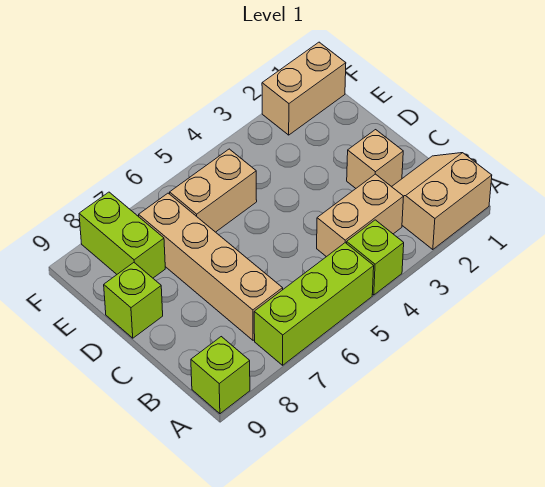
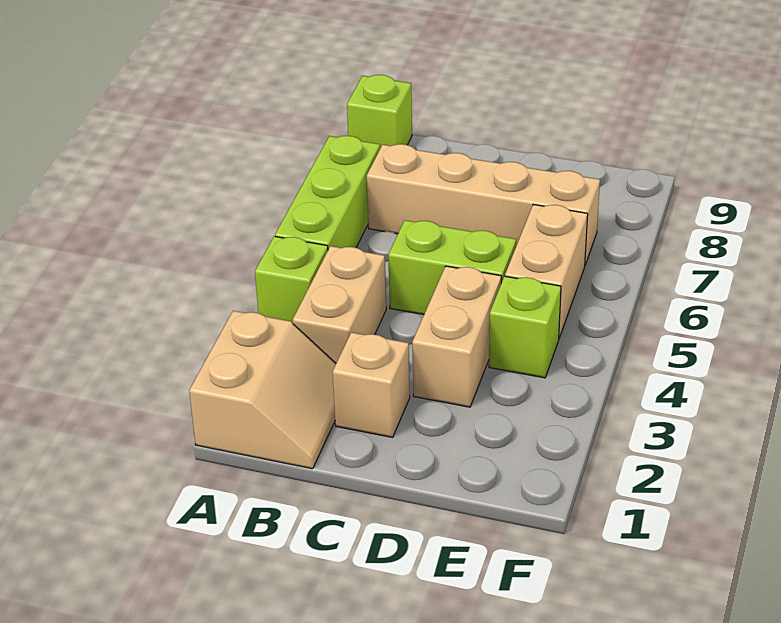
lime 1x1 brick [104,263,163,338] -> lime 1x1 brick moved to [489,276,561,378]
lime 1x2 brick [79,192,165,278] -> lime 1x2 brick moved to [388,220,516,315]
tan 1x2 brick [262,42,346,135] -> tan 1x2 brick moved to [412,266,501,407]

